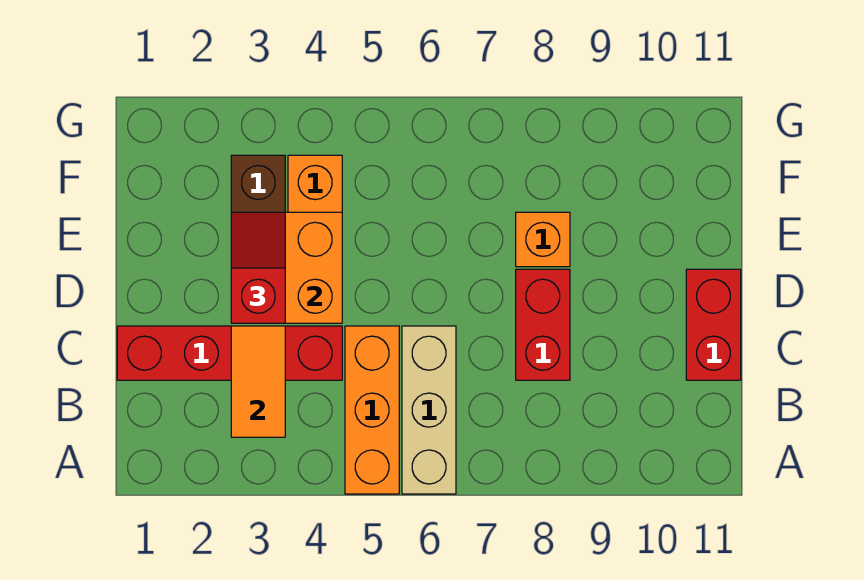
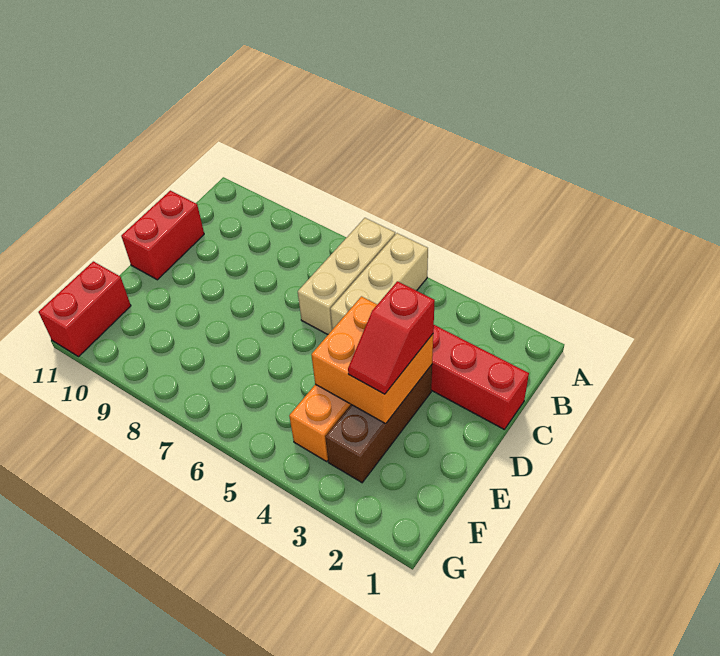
orange 1x3 brick [345,326,399,494] -> tan 1x3 brick [330,233,428,330]
orange 1x2 tile [231,326,285,437] -> none
red 1x2 brick [516,269,570,380] -> red 1x2 brick moved to [39,261,131,357]
orange 1x1 brick [516,212,570,267] -> none

